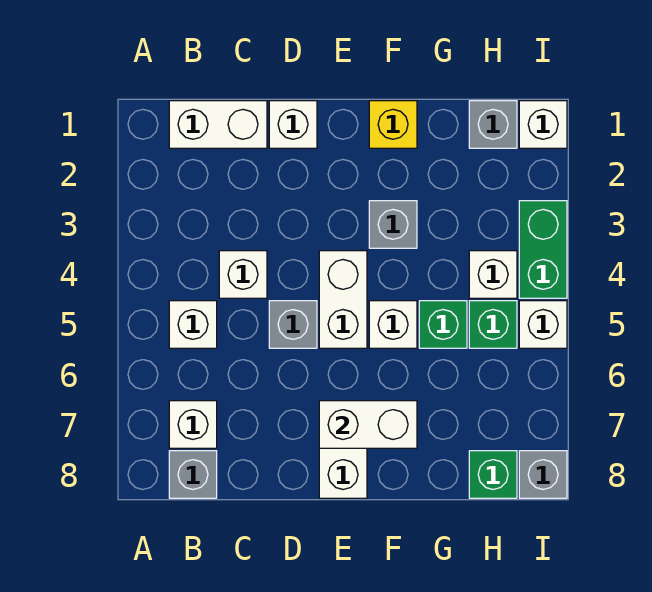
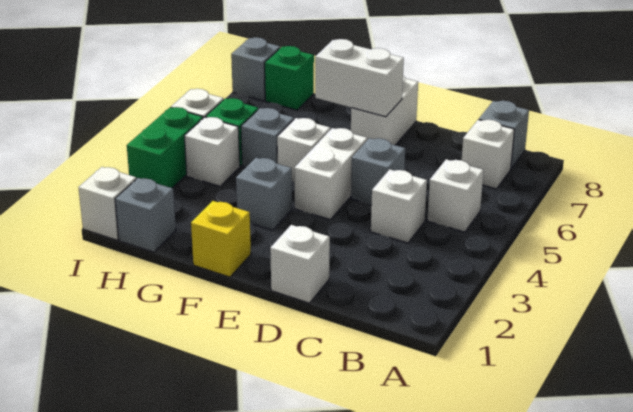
white 1x2 brick [169,101,267,148] -> none
green 1x1 brick [419,301,467,348] -> grey 1x1 brick [241,108,294,168]

